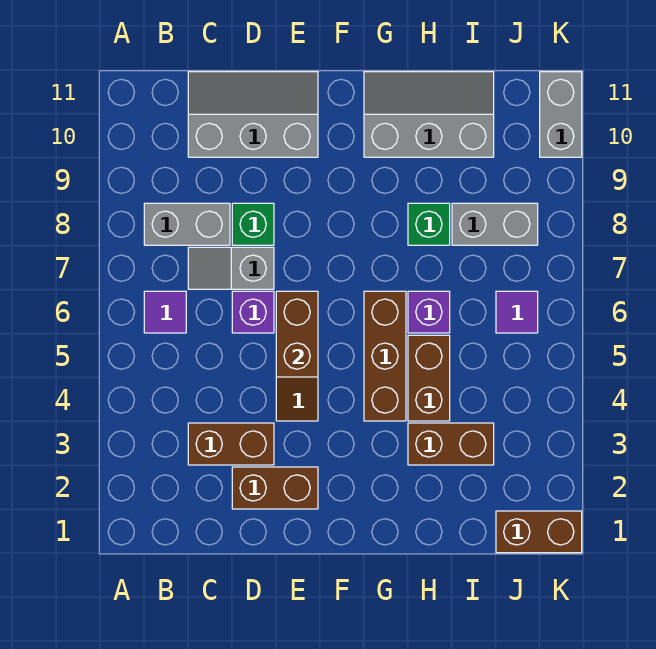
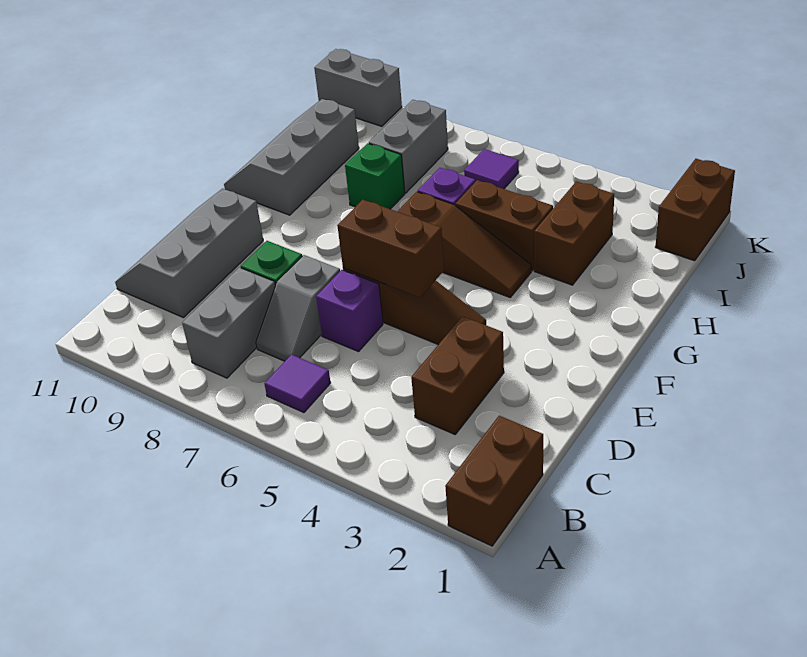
brown 1x2 brick [232,467,318,509] -> brown 1x2 brick moved to [445,416,543,546]
brown 1x3 brick [364,291,406,421] -> brown 1x3 slope [397,192,531,297]

